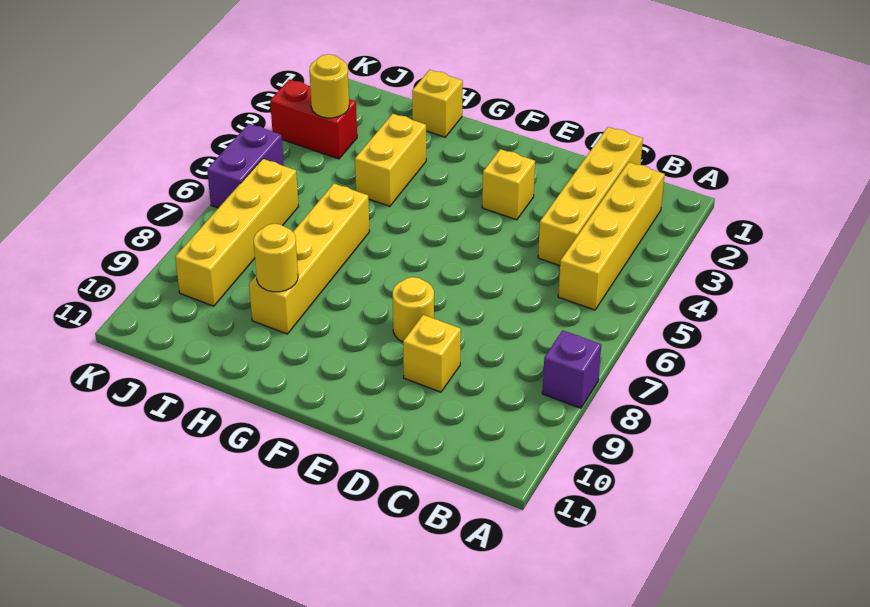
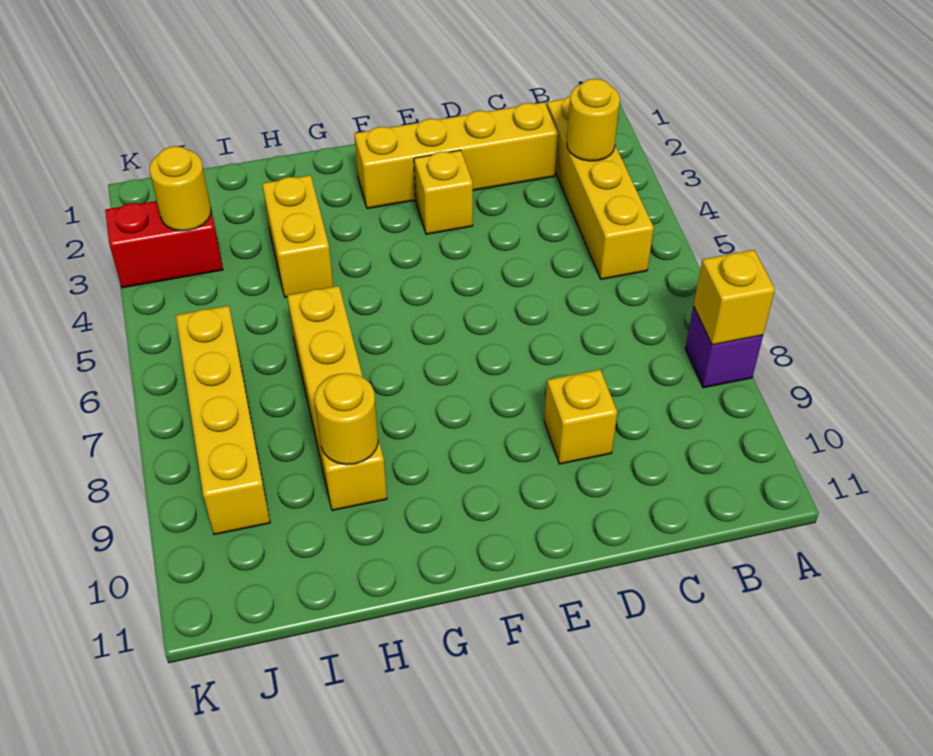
yellow 1x4 brick [538,127,643,266] -> yellow 1x4 brick turned to [354,102,558,209]
yellow 1x1 round brick [393,277,434,342] -> yellow 1x1 round brick moved to [567,79,620,161]
yellow 1x1 brick [412,70,463,137] -> yellow 1x1 brick moved to [694,250,775,345]
purple 1x2 brick [207,124,284,208] -> none

